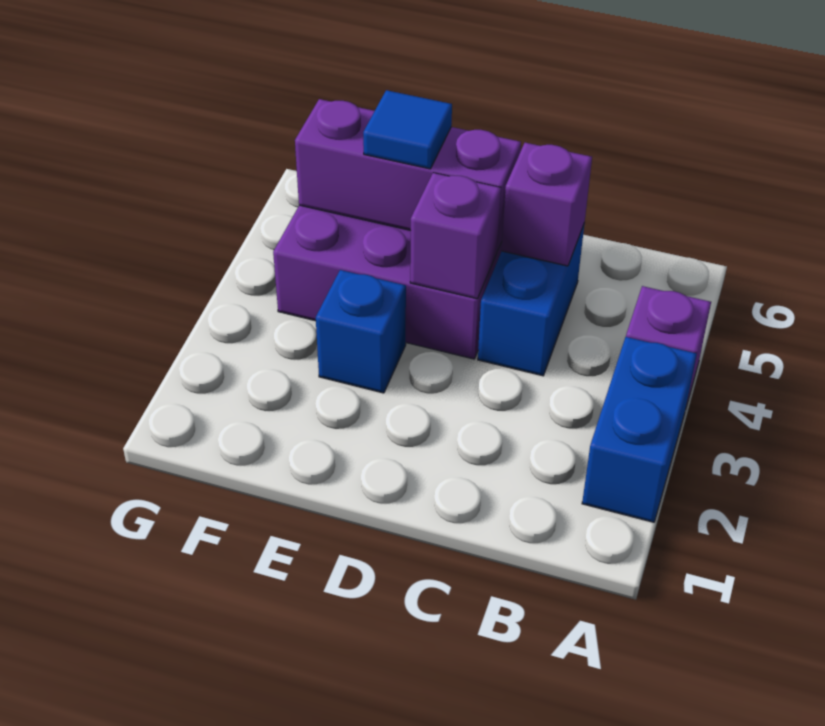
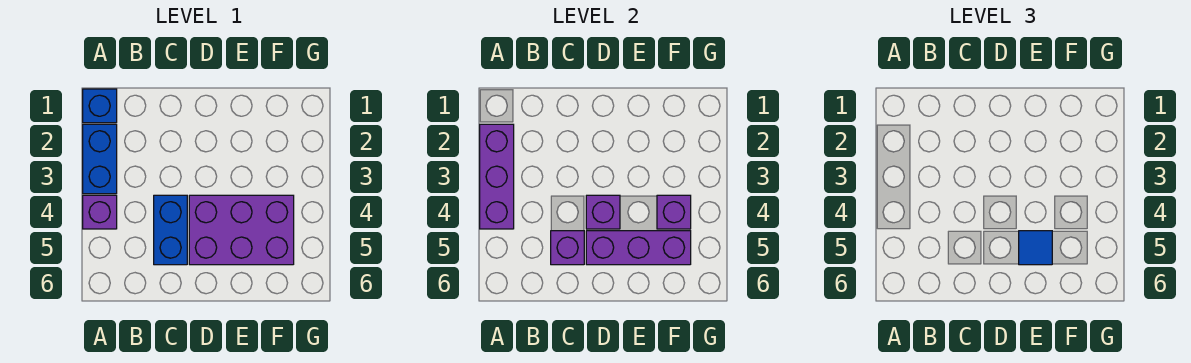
none -> purple 1x3 brick [480,124,514,229]
blue 1x1 brick [316,270,406,393] -> blue 1x1 brick moved to [83,89,117,123]
none -> purple 1x1 brick [657,195,691,229]

